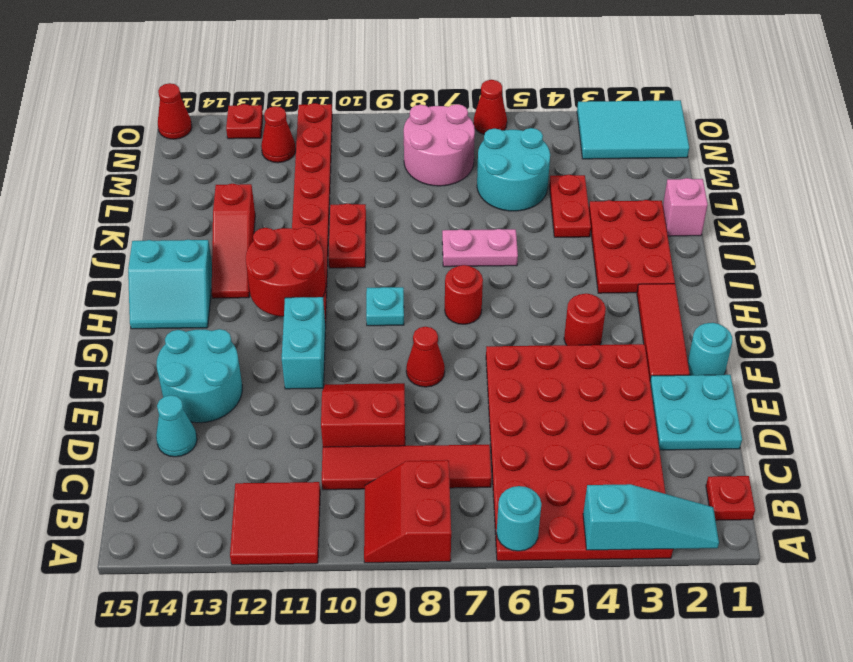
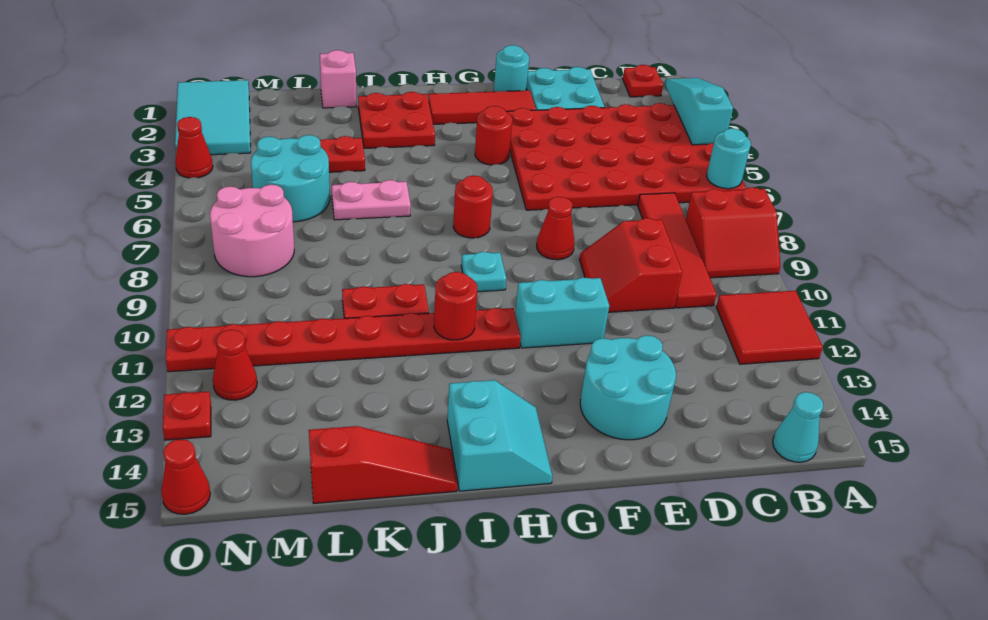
cyan 1x1 cone [156,395,197,457] -> cyan 1x1 cone moved to [773,392,823,462]
red 2x2 round brick [246,227,326,317] -> red 1x1 round brick [434,272,477,340]
red 2x3 plate [589,200,675,293] -> red 2x2 plate [358,92,435,148]
red 1x3 slope [212,184,255,298] -> red 1x3 slope moved to [309,426,457,503]
pink 1x2 plate [442,229,518,267] -> pink 1x2 plate turned to [332,180,411,220]
red 1x1 cone [474,80,507,134] -> red 1x1 cone moved to [175,117,213,178]

